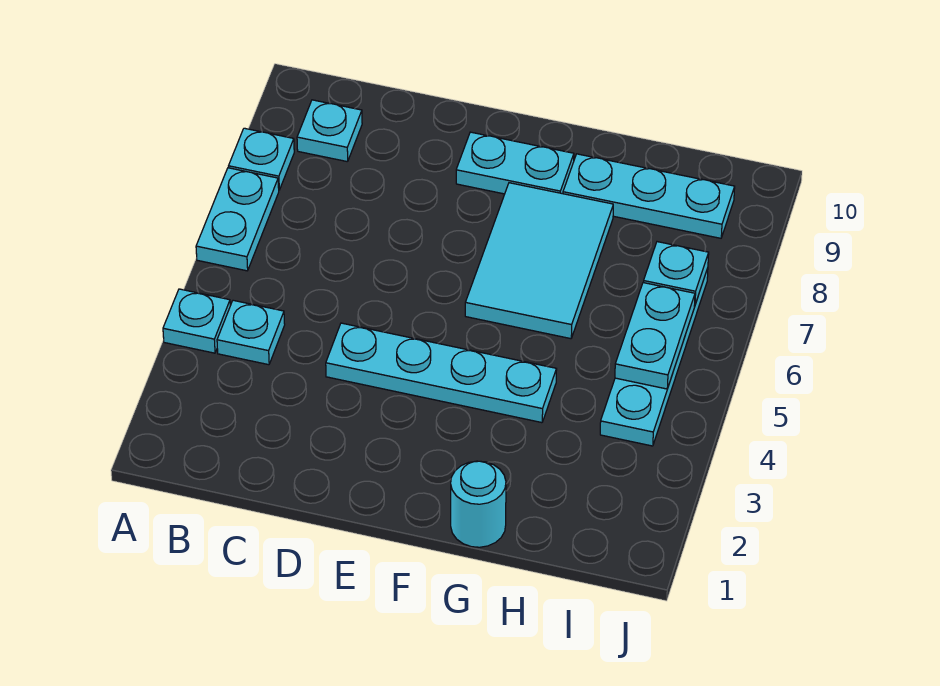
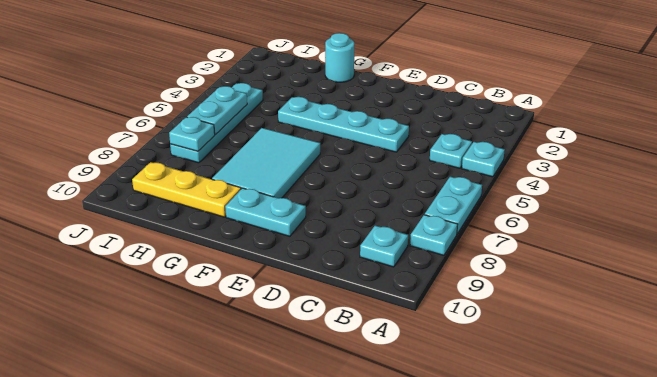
cyan 1x3 plate [563,154,735,238] -> yellow 1x3 plate [132,162,241,217]

